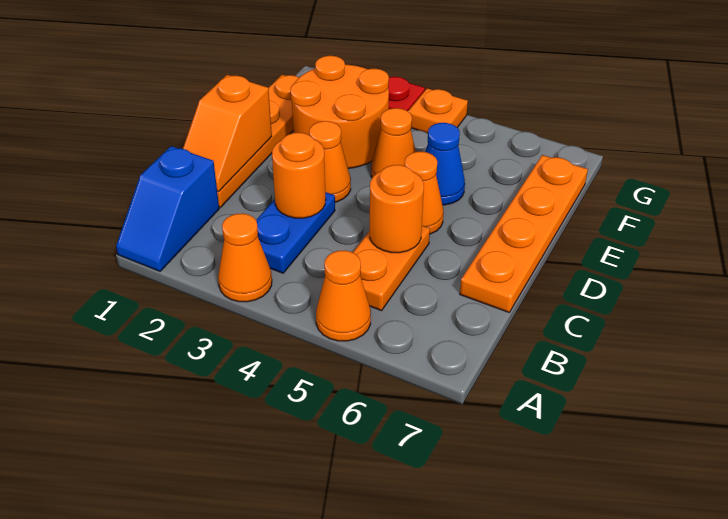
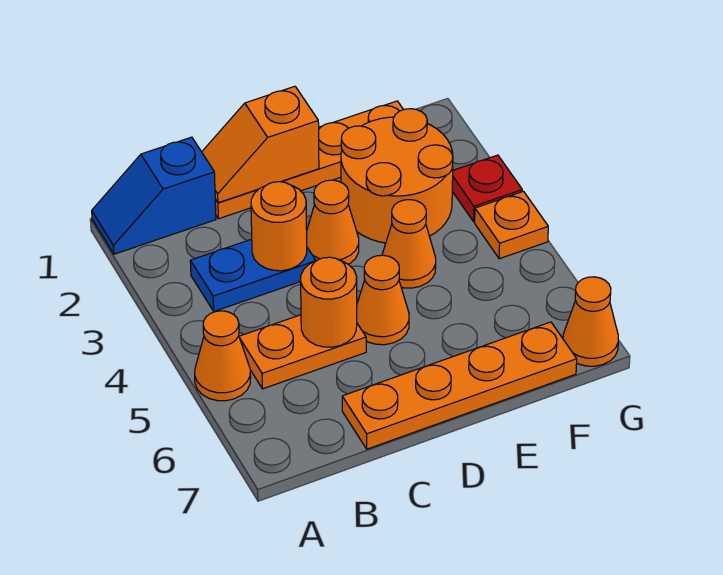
orange 1x1 cone [218,214,272,302] -> orange 1x1 cone moved to [563,277,618,366]
blue 1x1 cone [425,123,465,205] -> none

